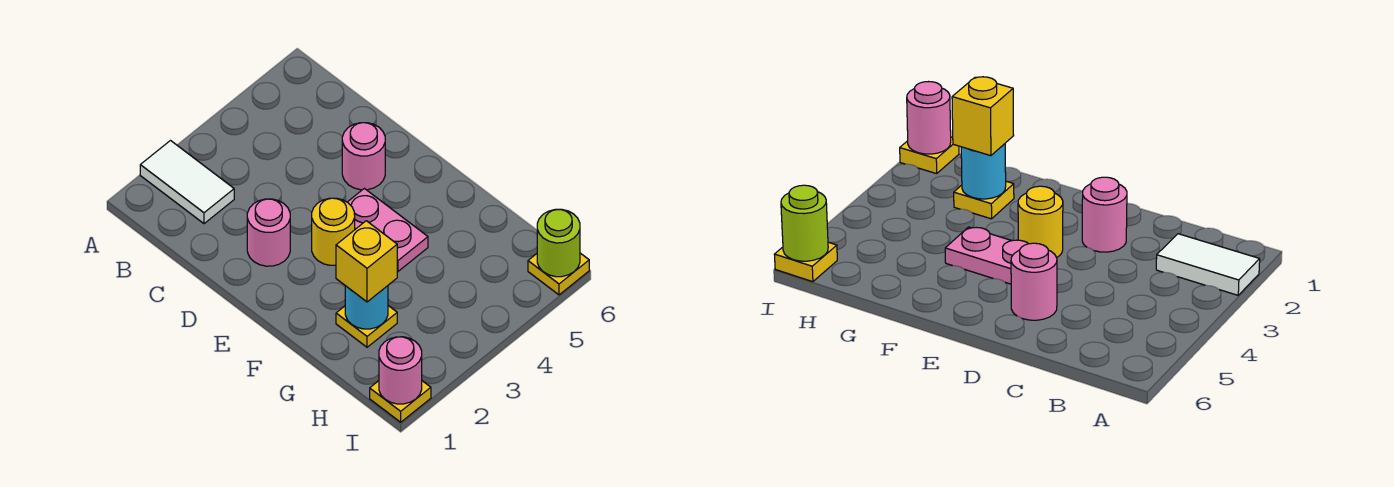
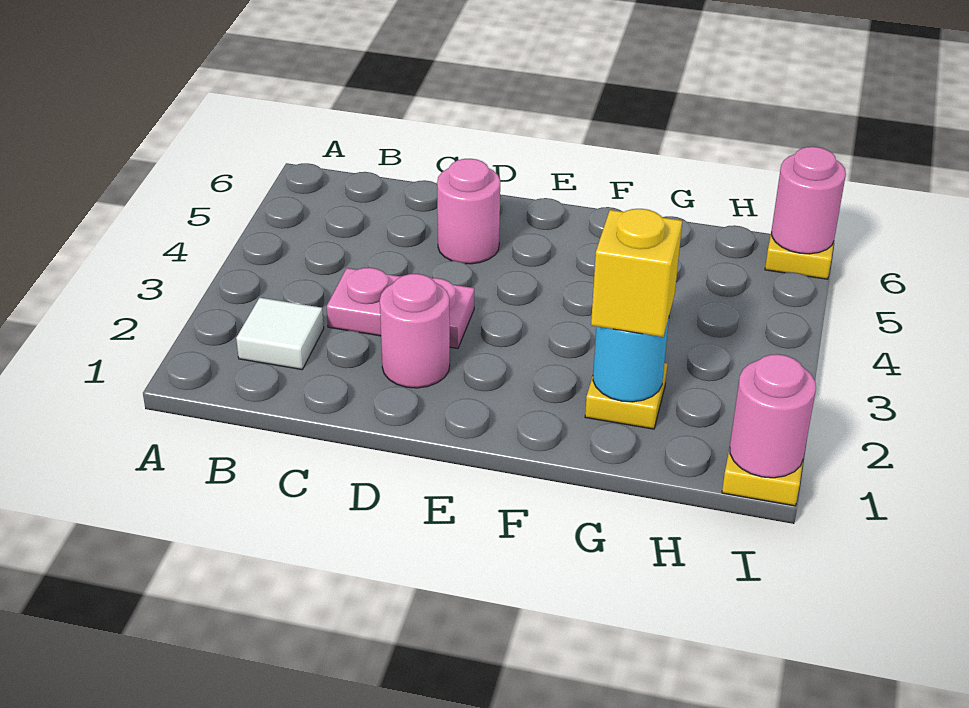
white 1x2 tile [140,141,234,224] -> white 1x1 tile [236,298,324,370]
yellow 1x1 round brick [312,198,355,265] -> none
pink 1x2 plate [348,188,428,272] -> pink 1x2 plate moved to [327,268,474,349]
lime 1x1 round brick [537,209,580,277] -> pink 1x1 round brick [771,147,846,254]

